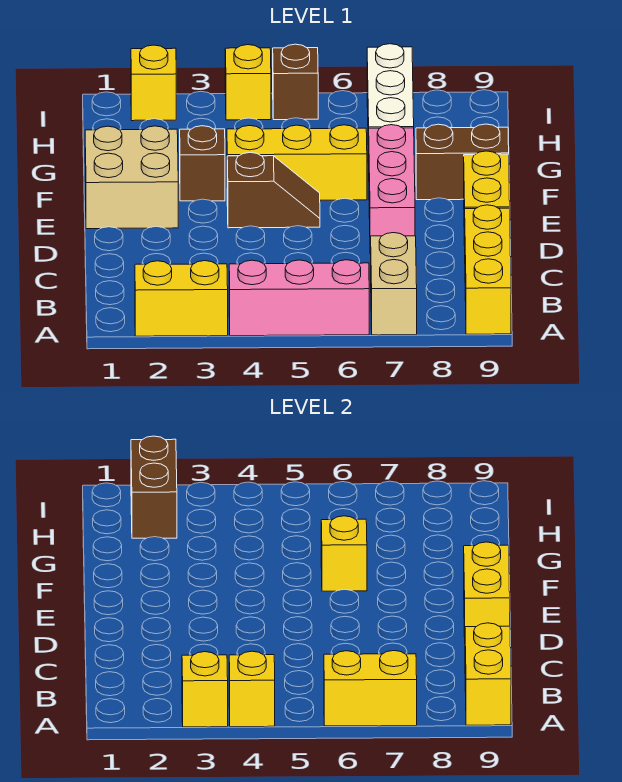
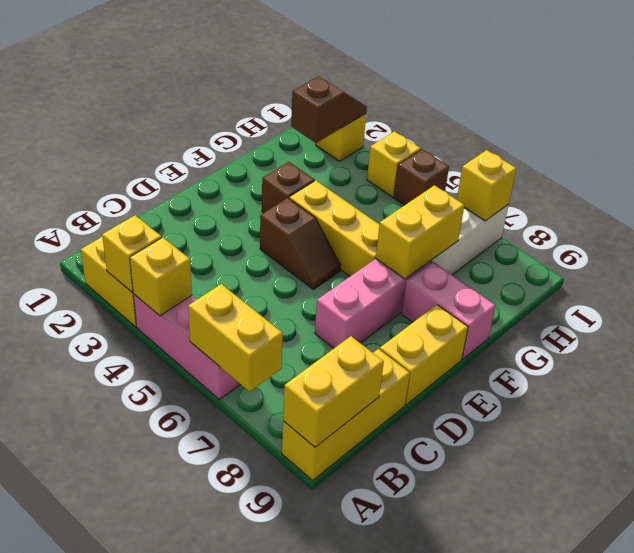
tan 1x2 brick [371,233,417,335] -> none
yellow 1x2 brick [464,542,510,637] -> yellow 1x2 brick moved to [376,185,464,279]
tan 2x2 brick [85,126,178,229] -> none
yellow 1x1 brick [321,516,367,591] -> yellow 1x1 brick moved to [457,150,516,221]
brown 1x2 brick [416,124,509,200] -> pink 1x2 brick [402,262,496,359]
brown 1x2 brick [131,436,177,538] -> brown 1x2 slope [291,76,367,143]

